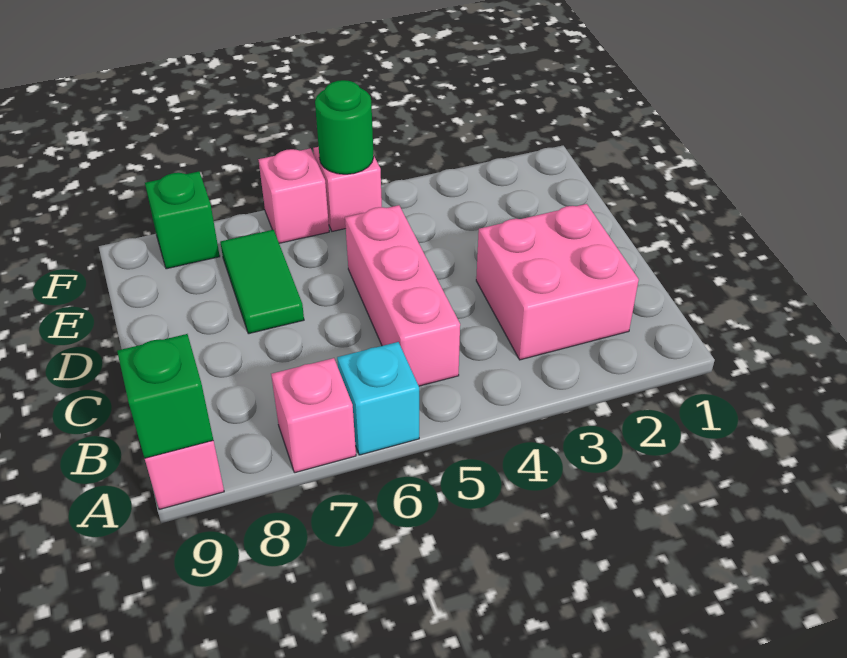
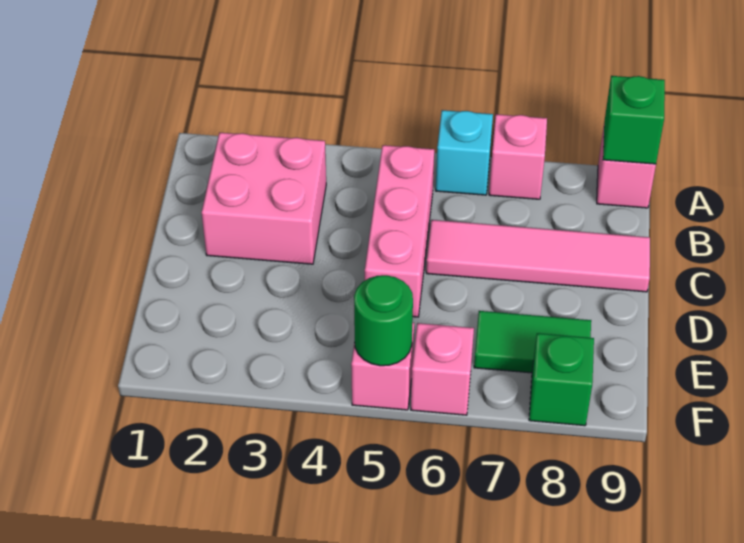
none -> pink 1x4 tile [426,220,650,292]
green 1x2 tile [220,230,304,334] -> green 1x2 tile turned to [474,311,591,373]

